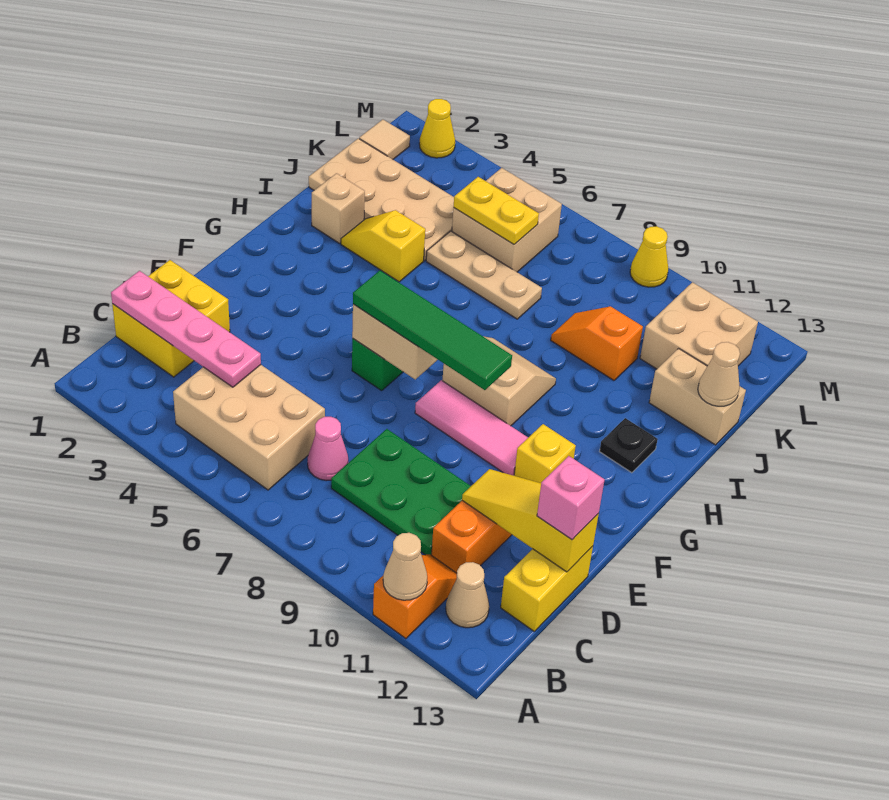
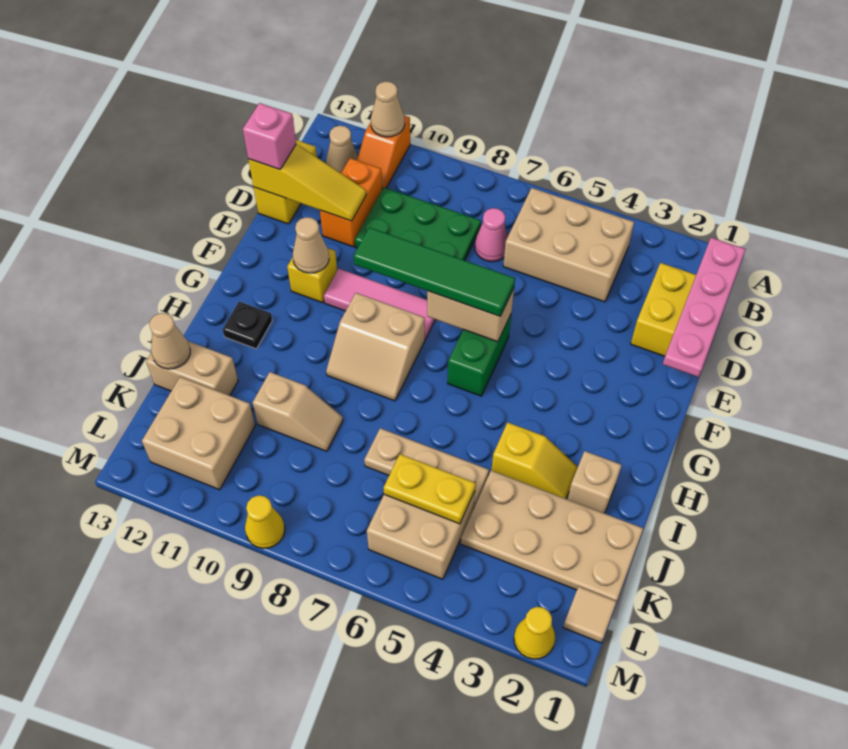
pink 1x4 plate [111,271,261,387] -> pink 1x4 plate turned to [663,238,746,377]
none -> tan 1x1 cone [293,217,329,273]
orange 1x2 slope [551,306,643,380] -> tan 1x2 slope [253,372,343,451]

